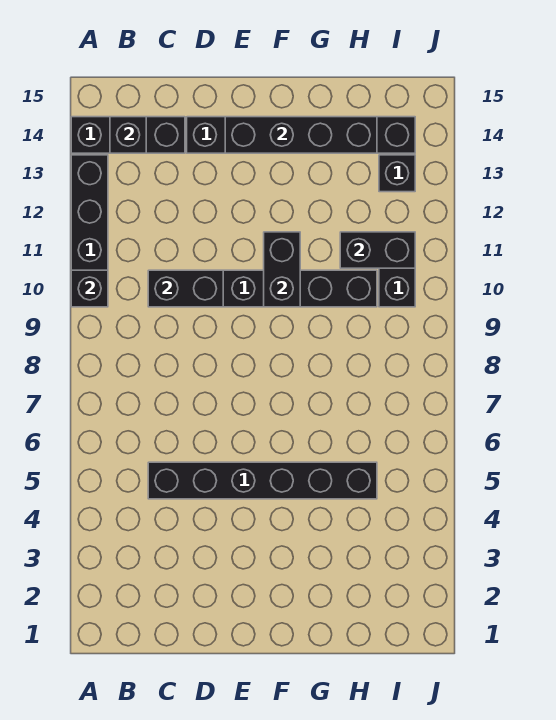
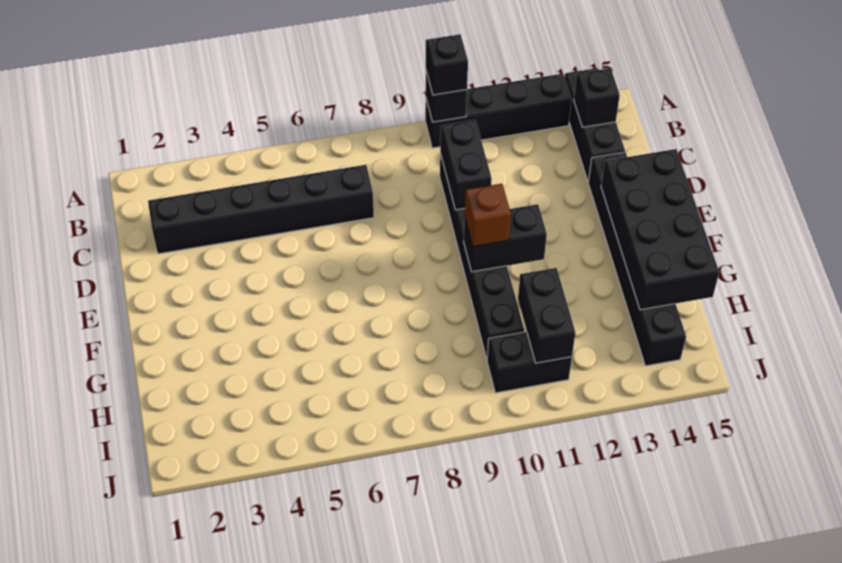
black 1x6 brick [148,462,377,499] -> black 1x6 brick turned to [148,165,374,254]
black 1x4 brick [225,117,377,153] -> black 2x4 brick [601,149,719,310]
none -> brown 1x1 brick [465,184,511,246]
black 1x1 brick [379,155,415,192] -> black 1x1 brick moved to [426,34,468,95]

